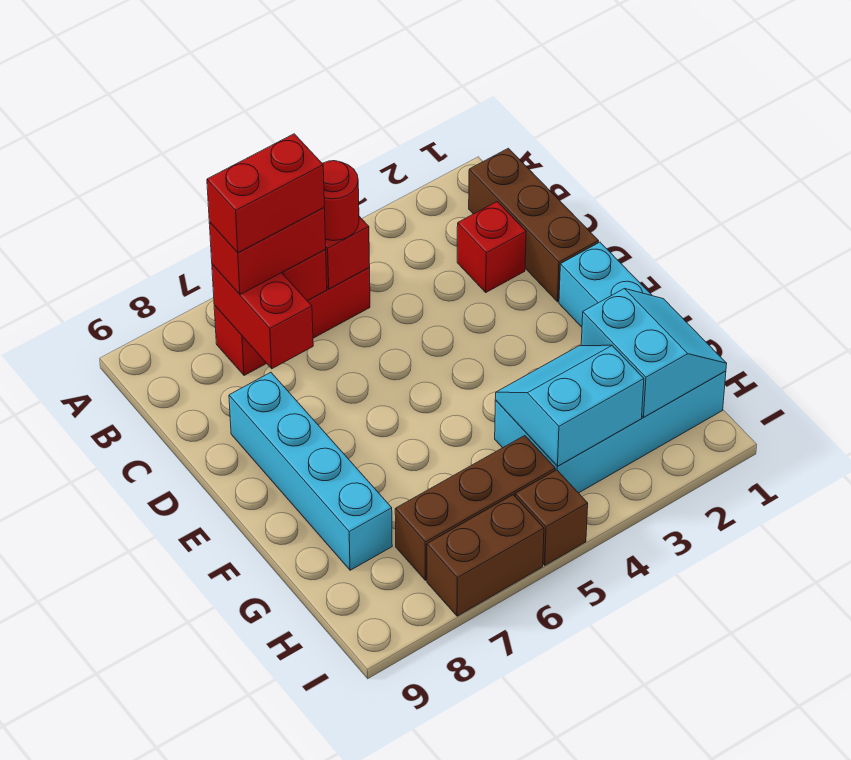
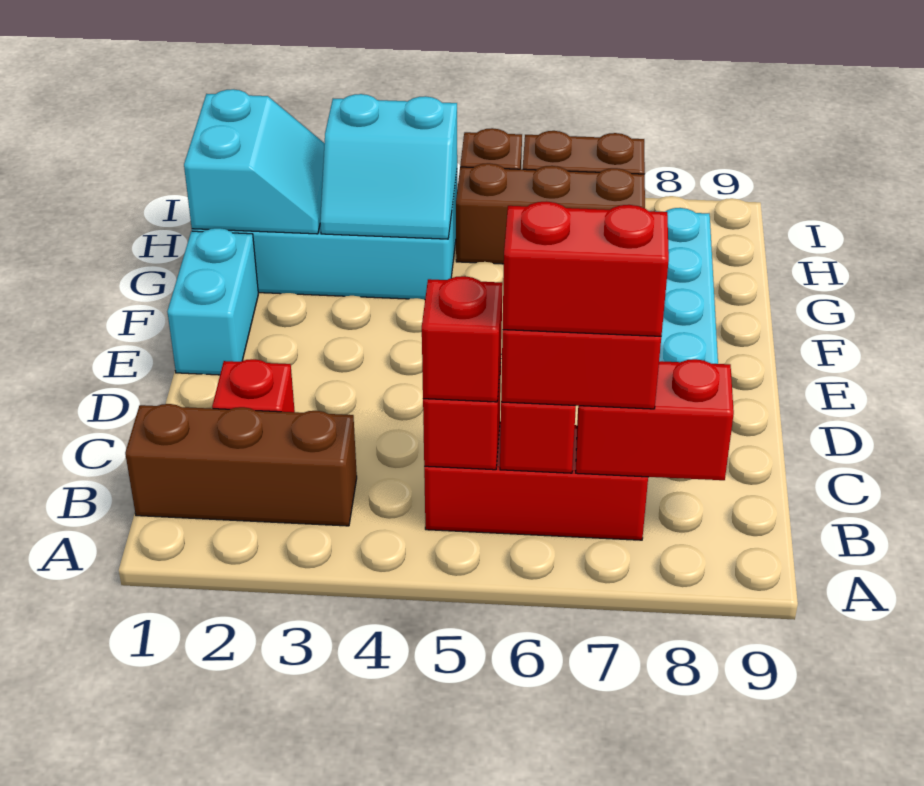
brown 1x3 brick [469,148,599,302] -> brown 1x3 brick turned to [125,404,357,526]
red 1x1 round brick [322,161,359,241] -> red 1x1 brick [422,276,503,402]
red 1x2 brick [212,264,313,369] -> red 1x2 brick turned to [576,359,734,480]
cyan 2x2 slope [581,289,727,417] -> cyan 2x2 slope turned to [184,89,325,234]

